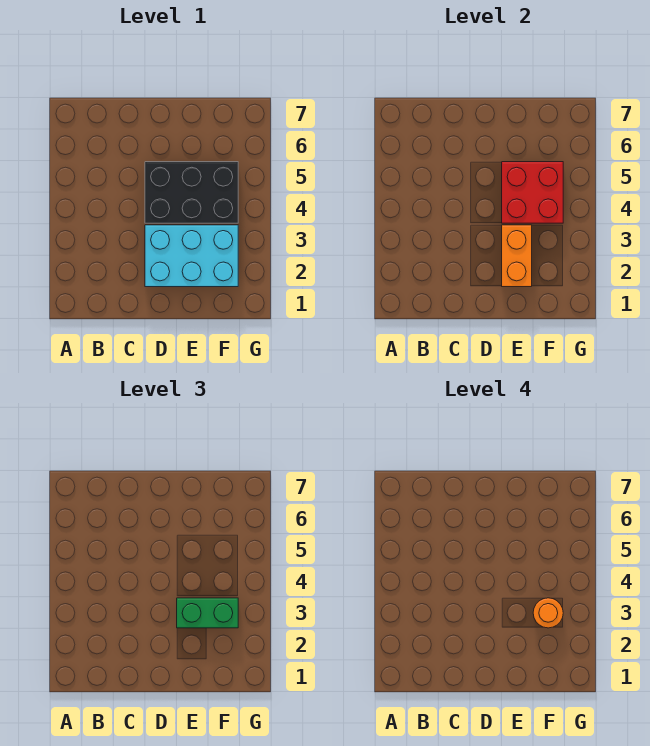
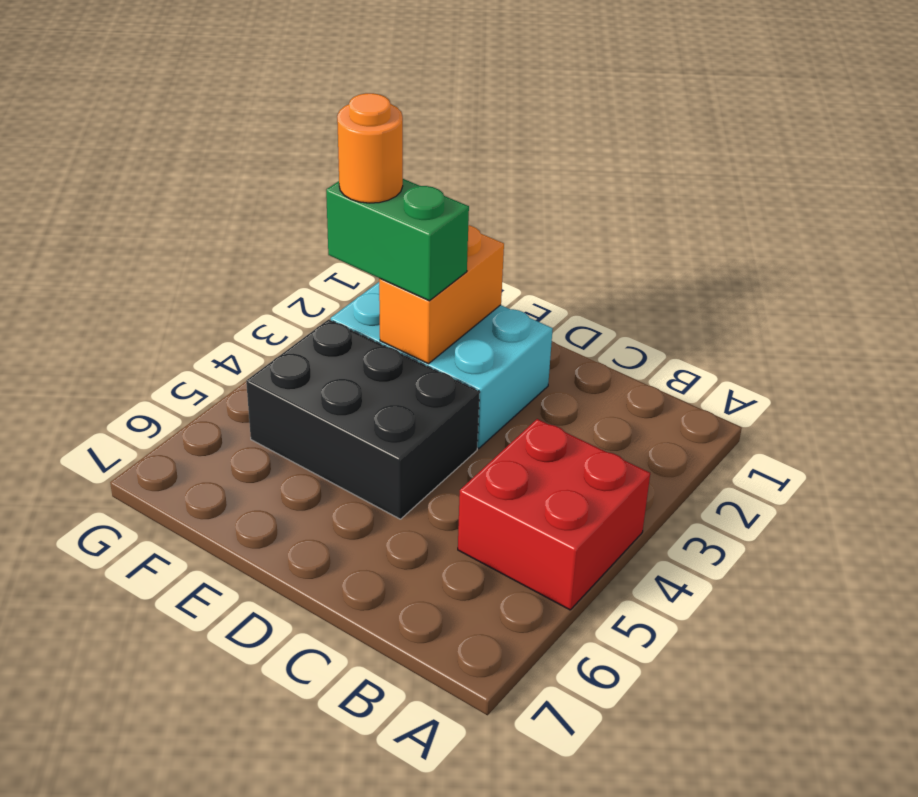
red 2x2 brick [502,162,563,223] -> red 2x2 brick moved to [458,419,650,610]

